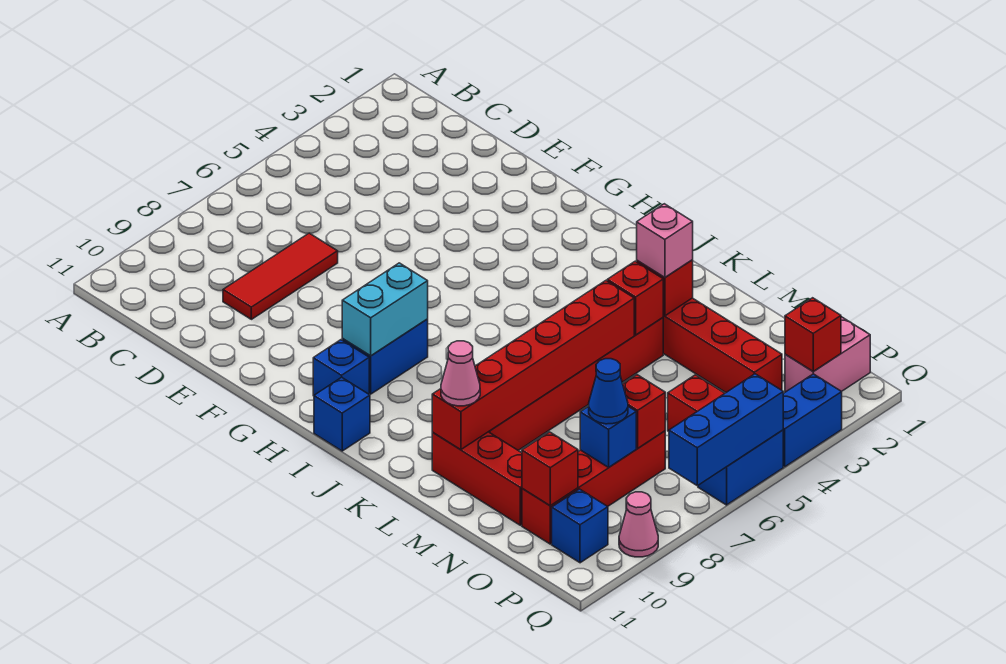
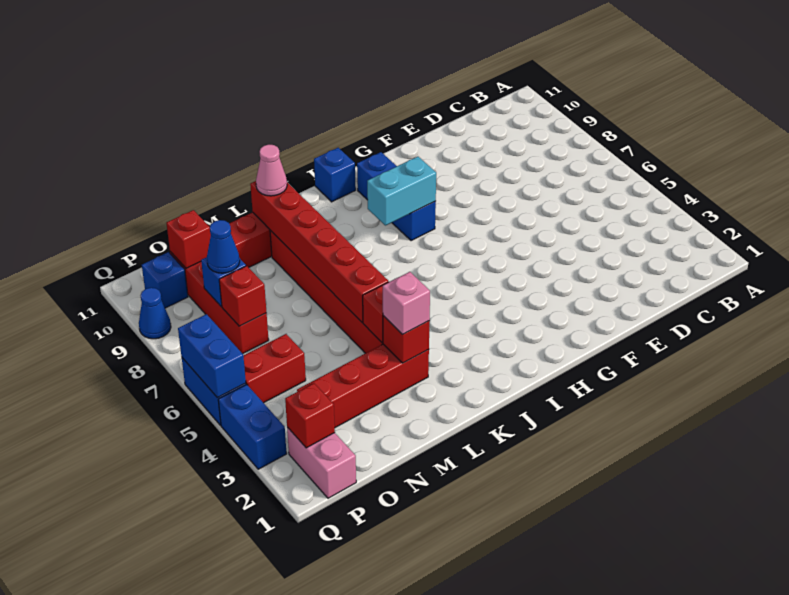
red 1x3 tile [223,233,338,319] -> none
cyan 1x2 brick [342,263,428,356] -> cyan 1x2 brick turned to [367,157,436,226]
blue 1x3 brick [669,374,783,486] -> blue 1x2 brick [178,314,246,398]
pink 1x1 cone [619,492,658,557] -> blue 1x1 cone [139,288,171,339]

